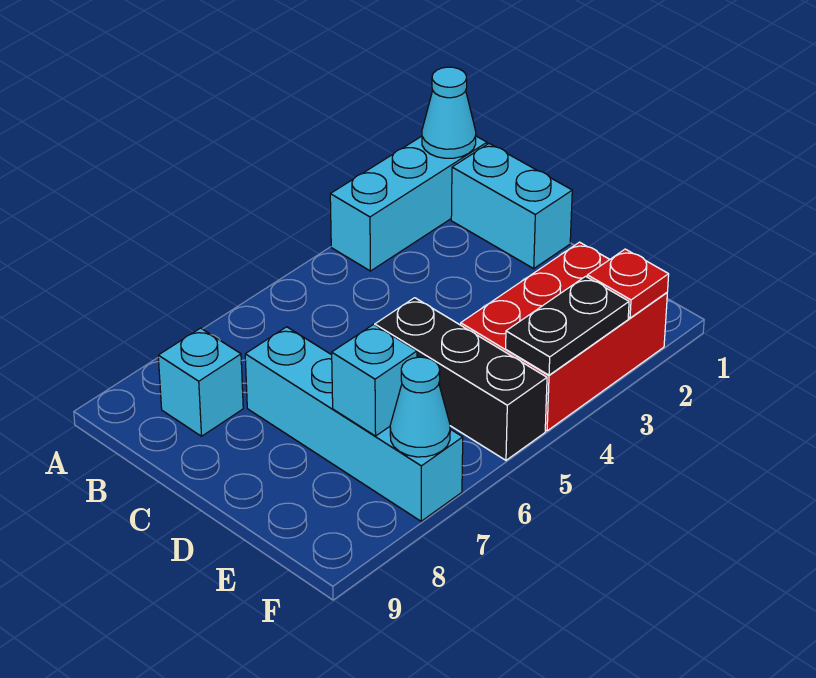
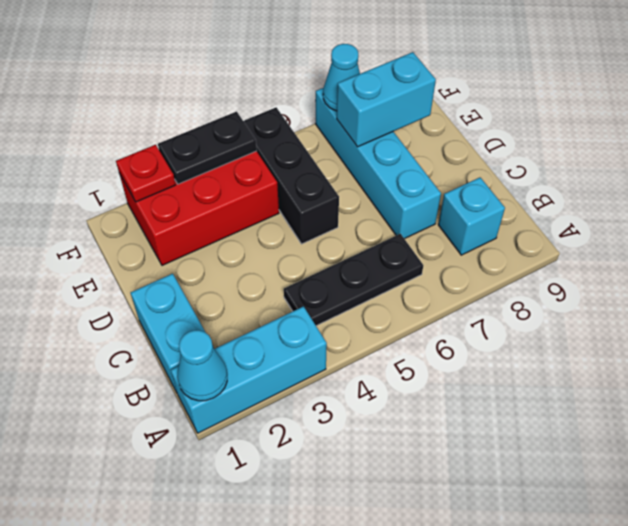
none -> black 1x3 plate [284,234,423,326]
cyan 1x1 brick [332,324,417,436] -> cyan 1x2 brick [337,52,436,147]

